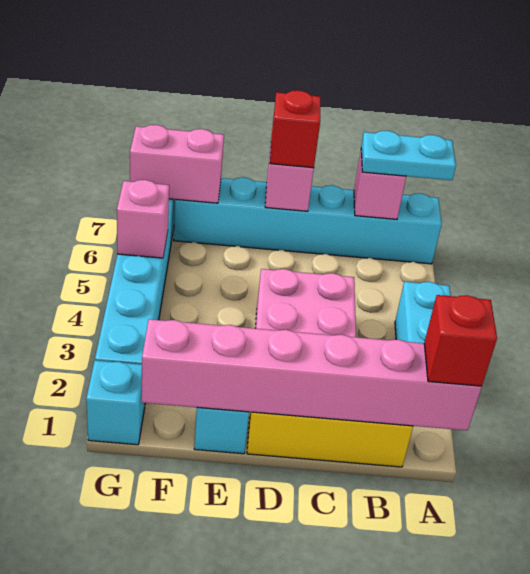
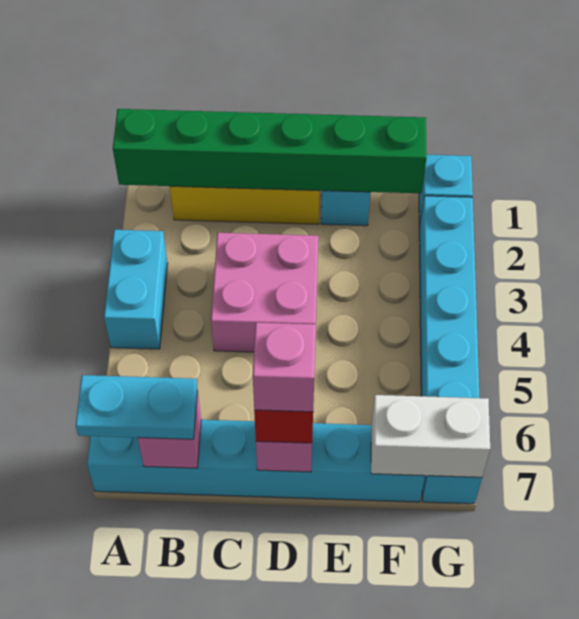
pink 1x6 brick [142,319,482,431] -> green 1x6 brick [113,109,427,193]
red 1x1 brick [424,295,497,386] -> none
pink 1x2 brick [130,125,224,203] -> white 1x2 brick [371,395,490,477]
pink 1x1 brick [117,180,169,258] -> pink 1x1 brick moved to [253,322,316,412]

